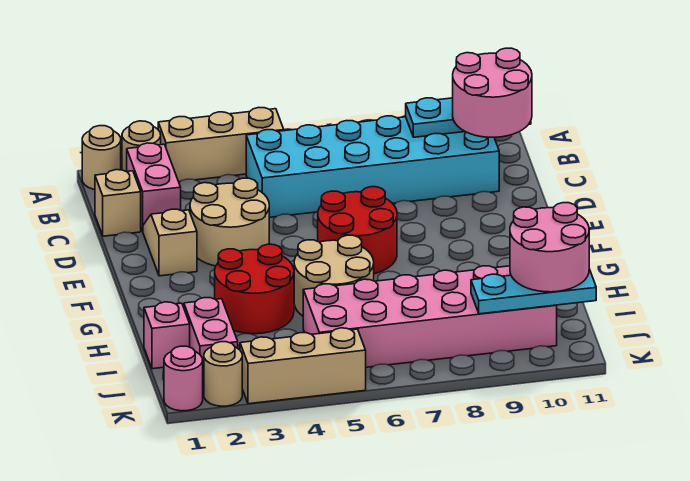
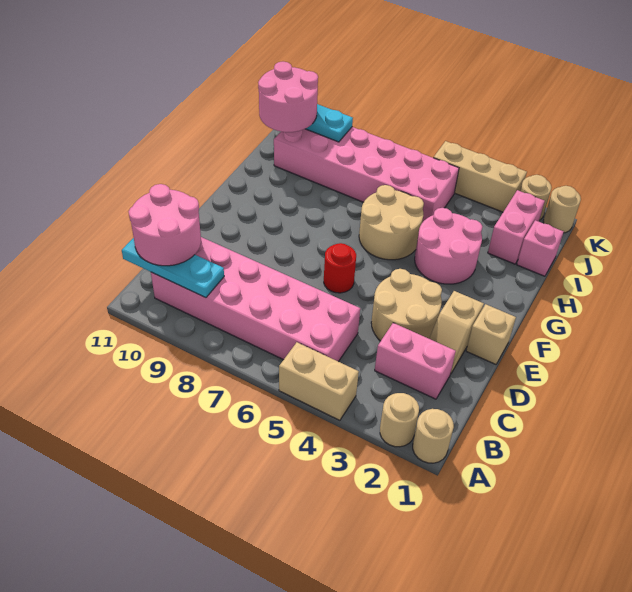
tan 1x3 brick [158,107,284,182] -> tan 1x2 brick [279,342,359,420]
pink 1x2 brick [127,143,181,231] -> pink 1x2 brick turned to [375,323,456,399]
cyan 2x6 brick [246,116,499,217] -> pink 2x6 brick [151,237,360,362]
tan 1x1 brick [95,170,141,236] -> tan 1x1 brick moved to [466,304,516,364]
red 2x2 round brick [318,187,397,274] -> red 1x1 round brick [324,243,356,293]
red 2x2 round brick [215,244,294,334] -> pink 2x2 round brick [415,208,482,284]
pink 1x1 round brick [164,346,203,411] -> tan 1x1 round brick [543,186,581,233]

